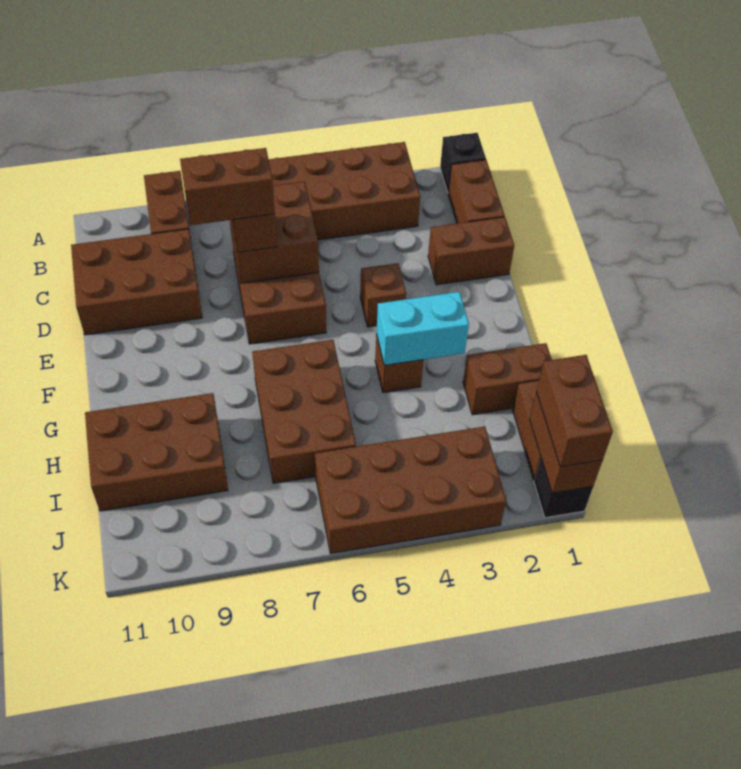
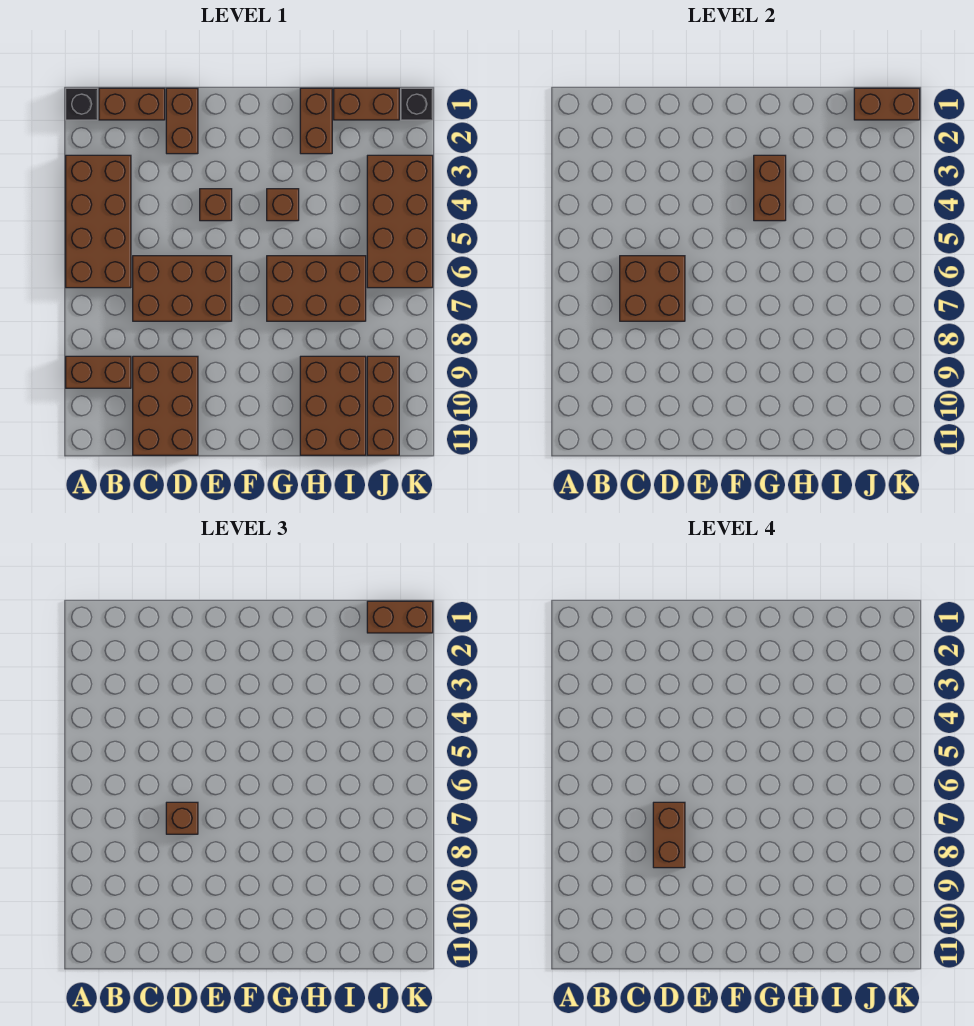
cyan 1x2 brick [376,292,469,365] -> brown 1x2 brick [754,155,786,221]
none -> brown 1x3 brick [367,356,399,455]

